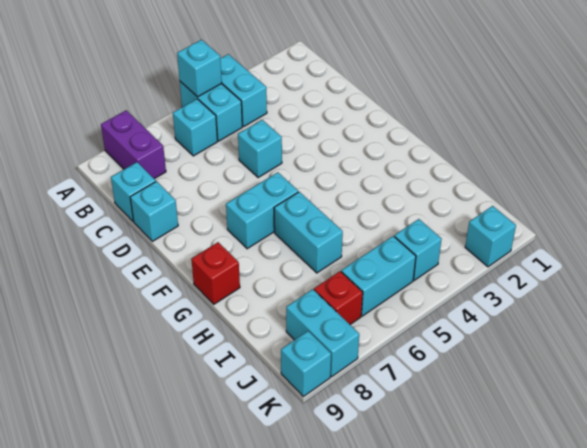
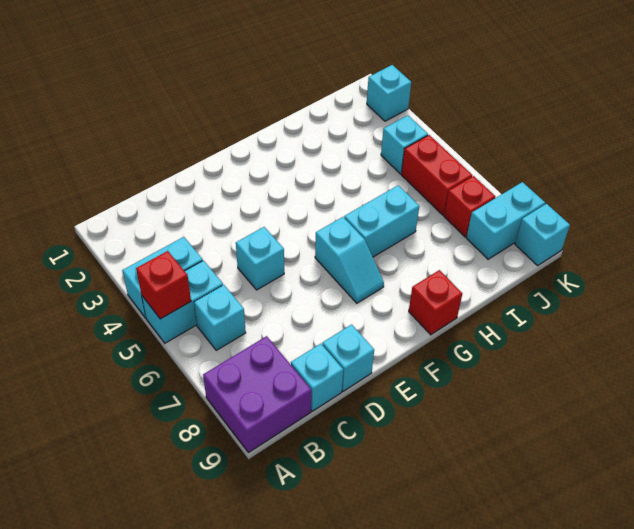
cyan 1x1 brick [177,40,222,97] -> red 1x1 brick [136,251,191,319]
purple 1x2 brick [101,110,166,179] -> purple 2x2 brick [203,336,311,453]
cyan 1x2 brick [226,172,298,249] -> cyan 1x2 slope [315,217,384,303]
cyan 1x2 brick [341,236,416,316] -> red 1x2 brick [401,135,472,215]

